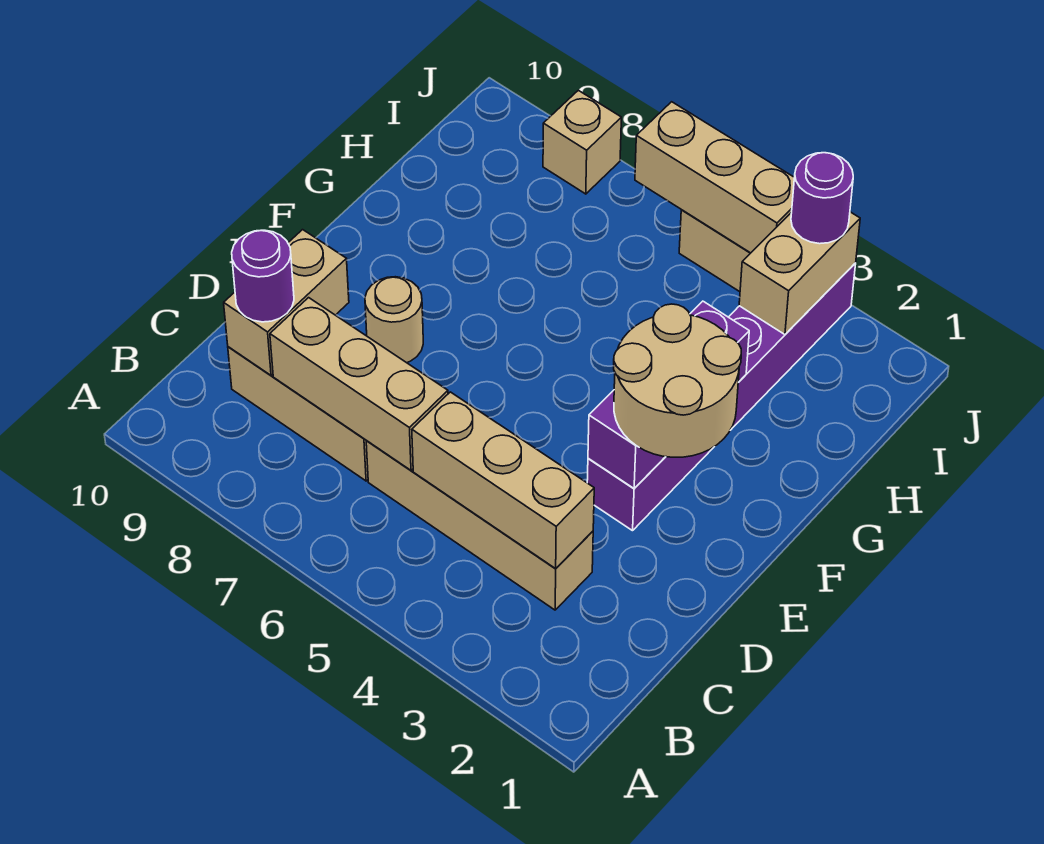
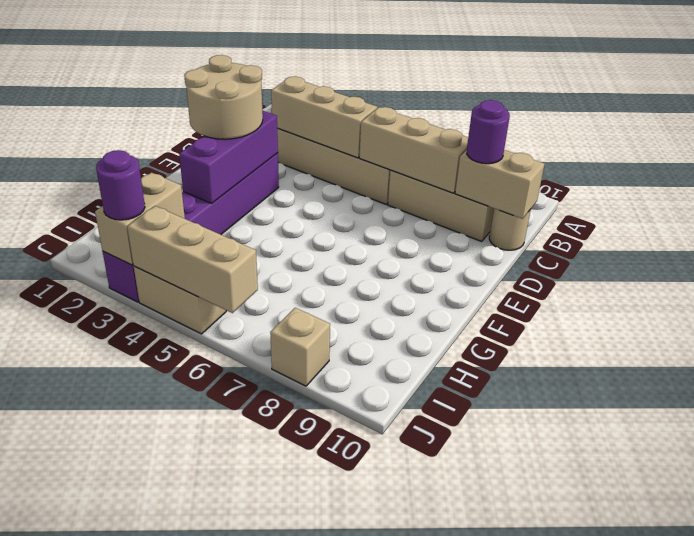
tan 1x2 brick [224,230,349,375] -> tan 1x2 brick turned to [455,150,545,219]
tan 1x1 round brick [365,277,423,363] -> tan 1x1 round brick moved to [489,209,531,250]

